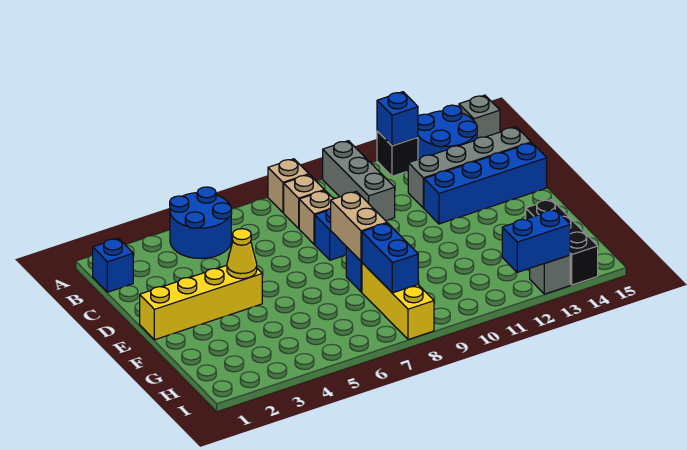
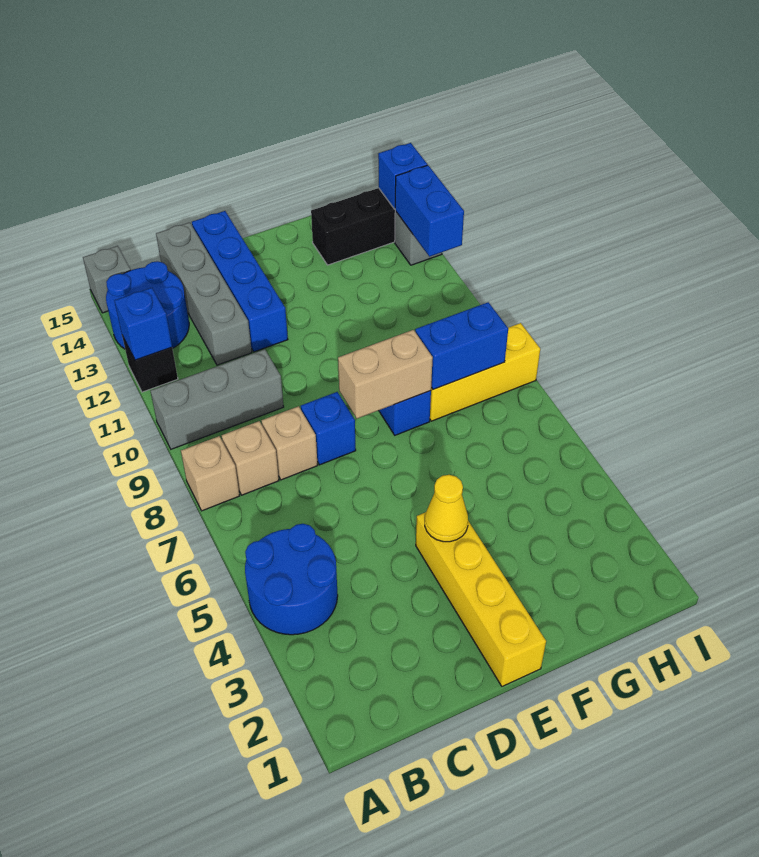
blue 1x1 brick [93,238,133,292] -> blue 1x1 brick moved to [378,143,427,209]

